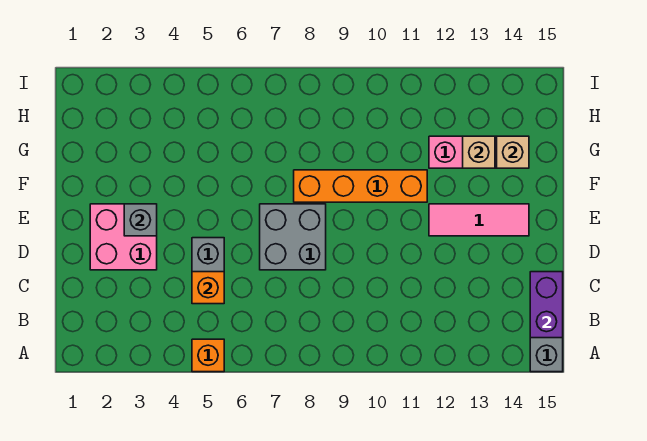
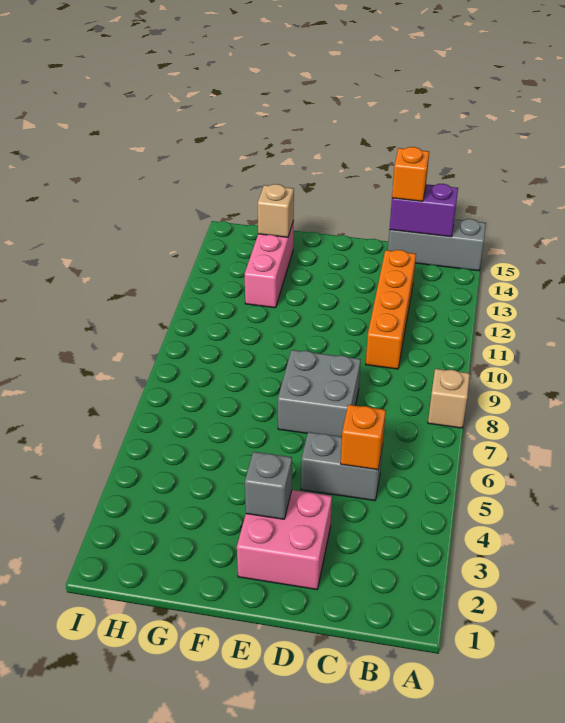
orange 1x1 brick [192,339,224,372] -> orange 1x1 brick moved to [392,147,429,201]
pink 1x3 tile [429,204,529,236] -> none
orange 1x4 brick [294,170,427,202] -> orange 1x4 brick moved to [366,250,416,369]
tan 1x1 brick [463,136,495,168] -> tan 1x1 brick moved to [428,369,470,428]

